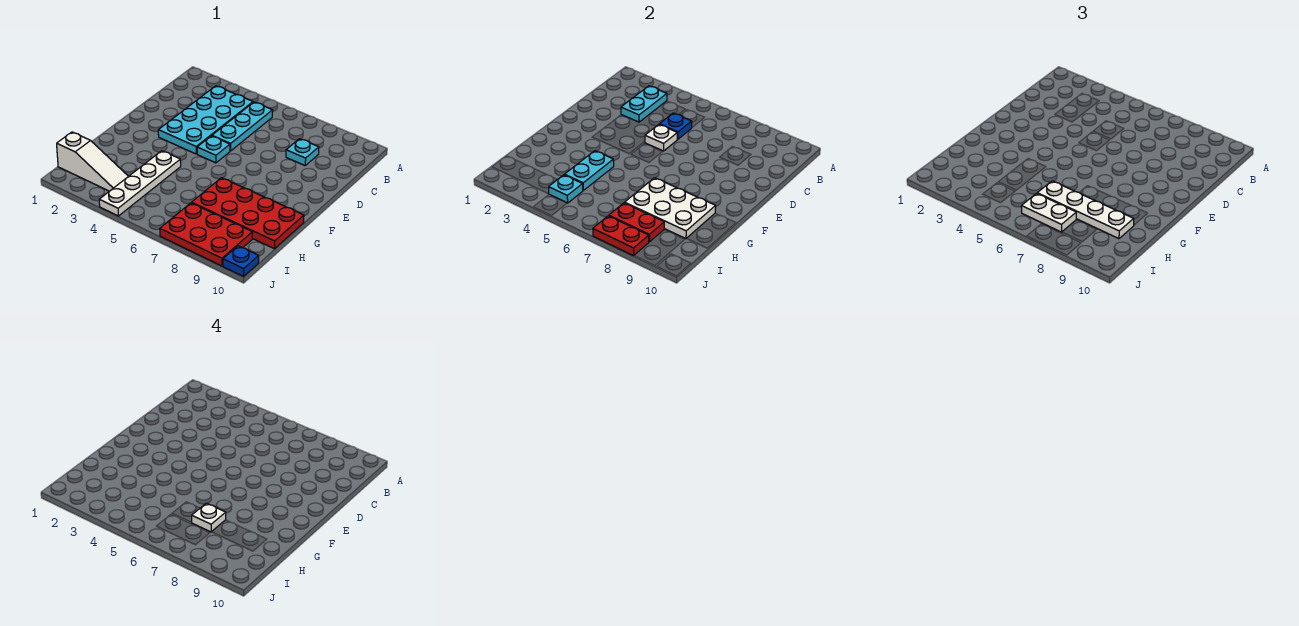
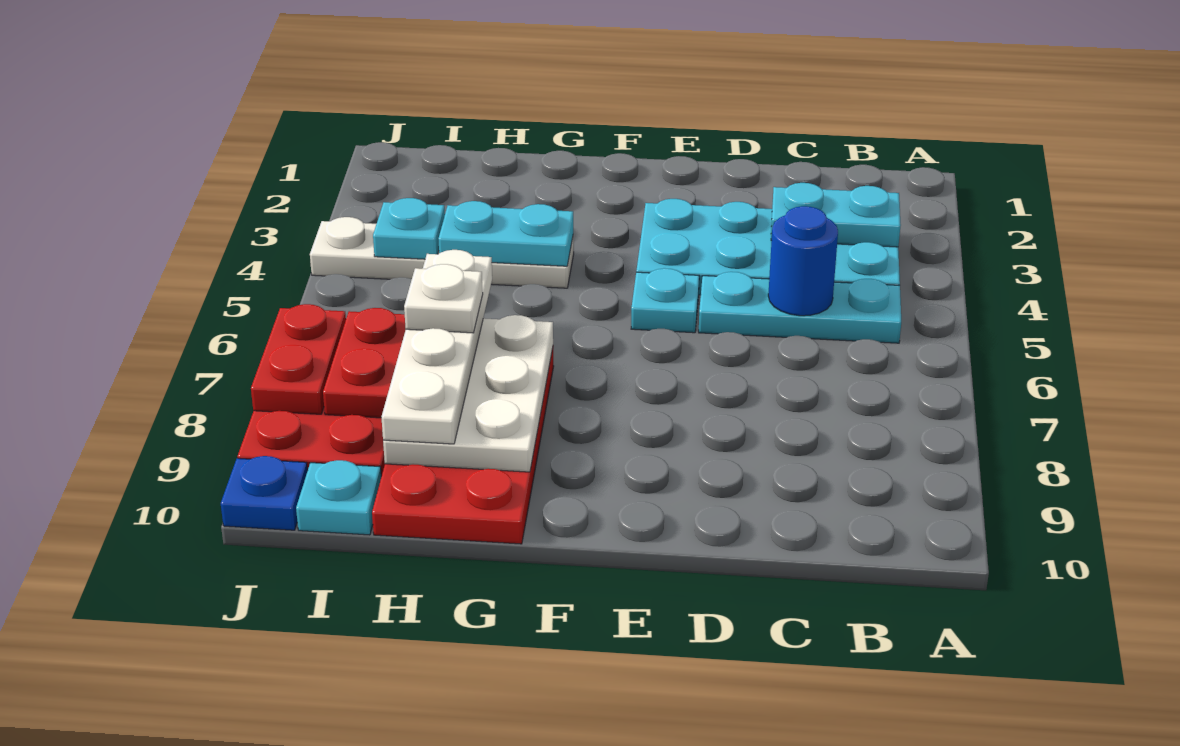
blue 1x1 plate [659,113,692,139] -> blue 1x1 round brick [768,206,838,316]
cyan 1x1 plate [286,139,319,166] -> cyan 1x1 plate moved to [296,460,381,535]
white 1x1 plate [645,125,677,151] -> none
white 1x3 slope [57,132,128,191] -> none
white 1x2 plate [1021,193,1076,232] -> none

